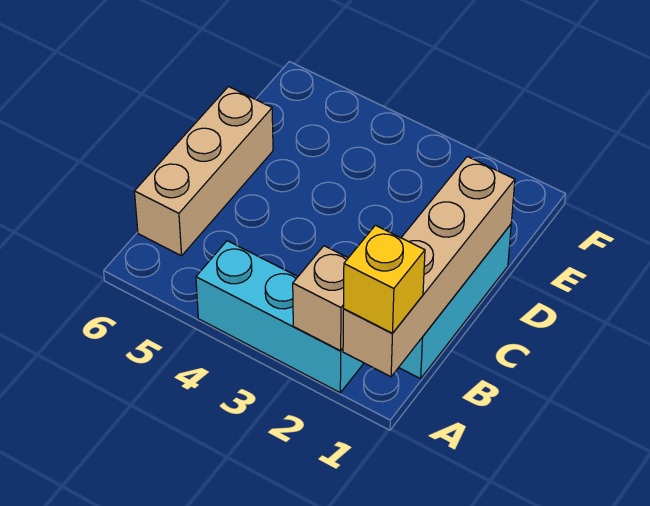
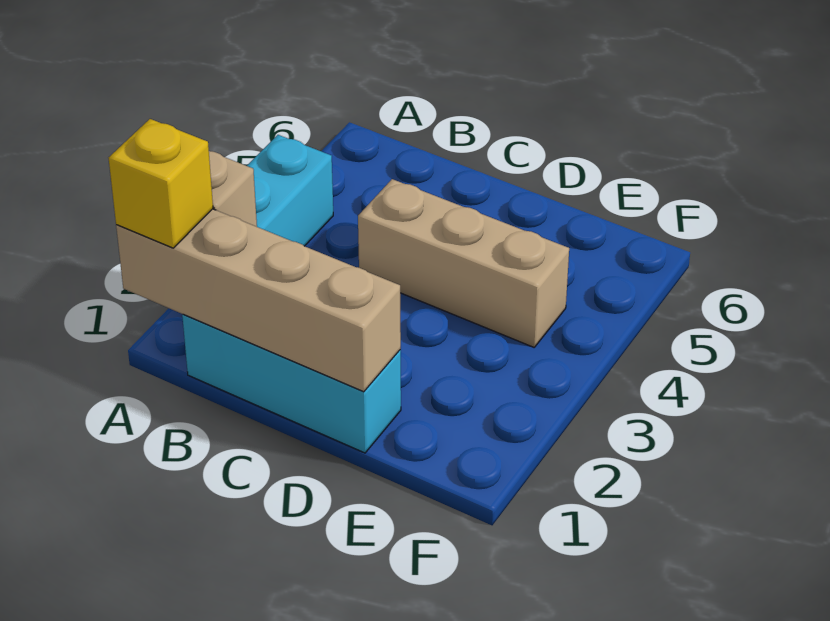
tan 1x3 brick [134,87,273,256] -> tan 1x3 brick moved to [358,179,569,347]

